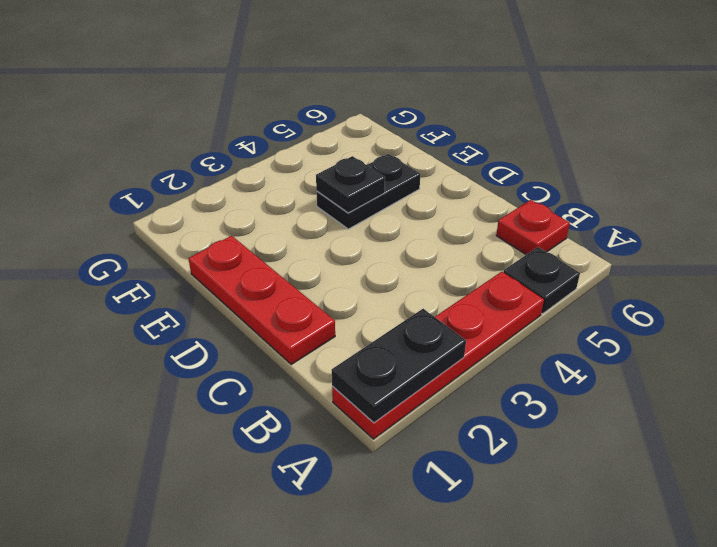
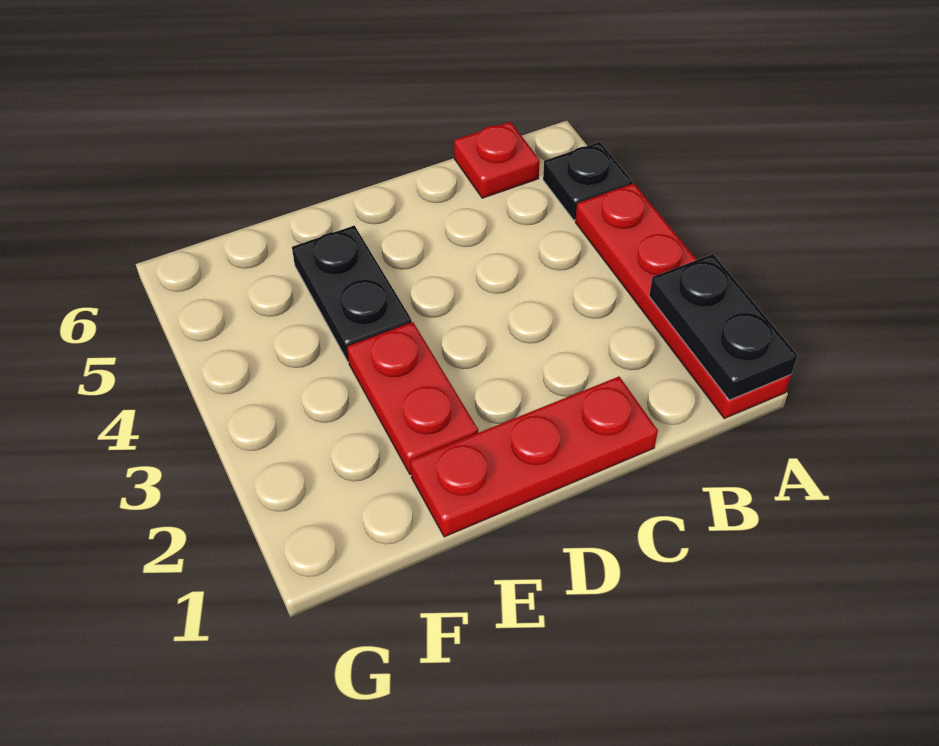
none -> red 1x2 plate [347,322,478,474]
black 1x1 plate [316,156,385,213] -> none

